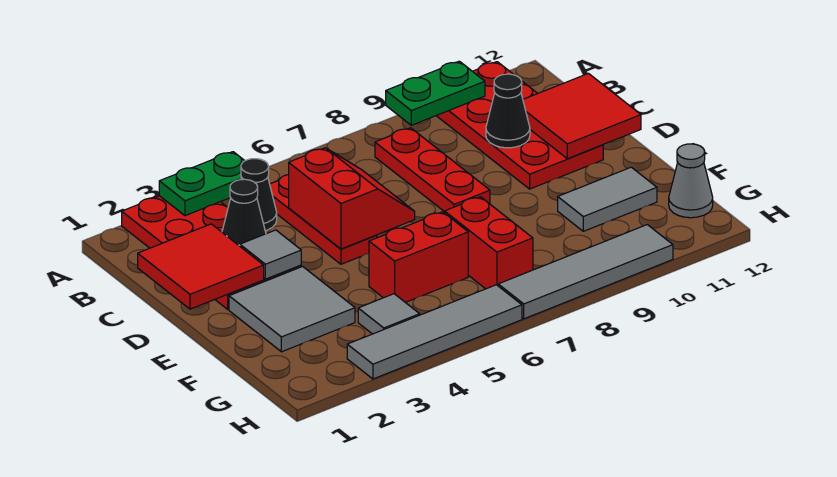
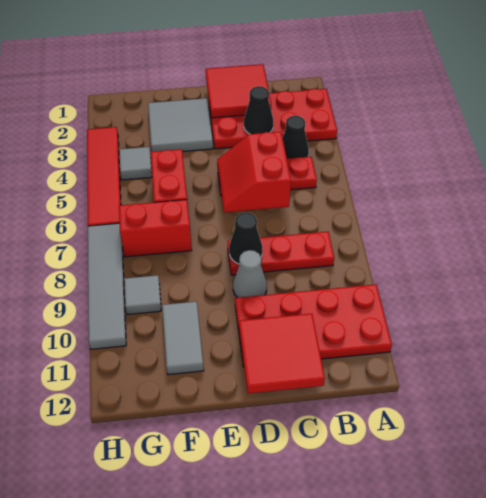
green 1x2 plate [159,152,245,216] -> none
green 1x2 plate [386,61,485,125] -> none
red 2x2 slope [289,148,415,249] -> red 2x2 slope turned to [217,132,291,212]
black 1x1 cone [486,74,530,148] -> black 1x1 cone moved to [229,213,263,264]
grey 1x1 tile [240,230,301,279] -> grey 1x1 tile moved to [124,275,161,315]
grey 1x1 cone [669,144,713,218] -> grey 1x1 cone moved to [233,250,267,298]
grey 1x4 tile [347,285,522,379] -> red 1x4 tile [87,127,121,226]

